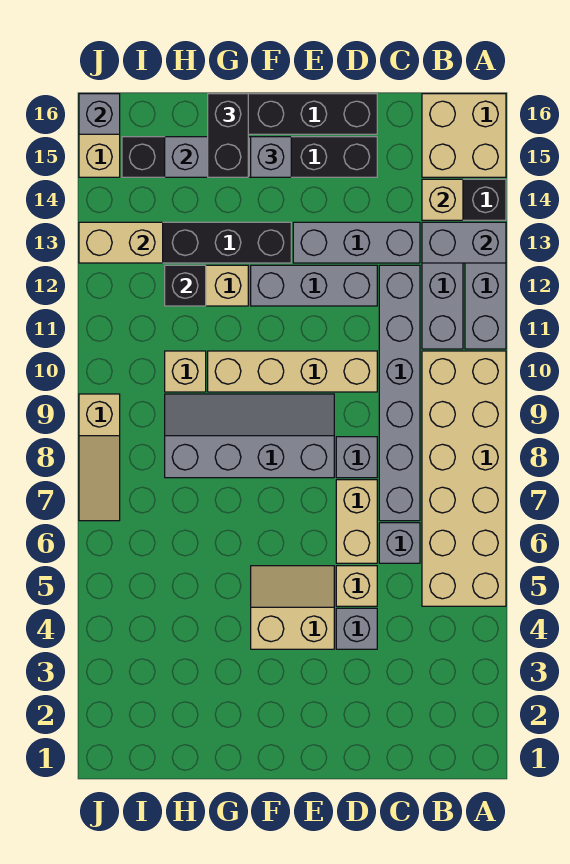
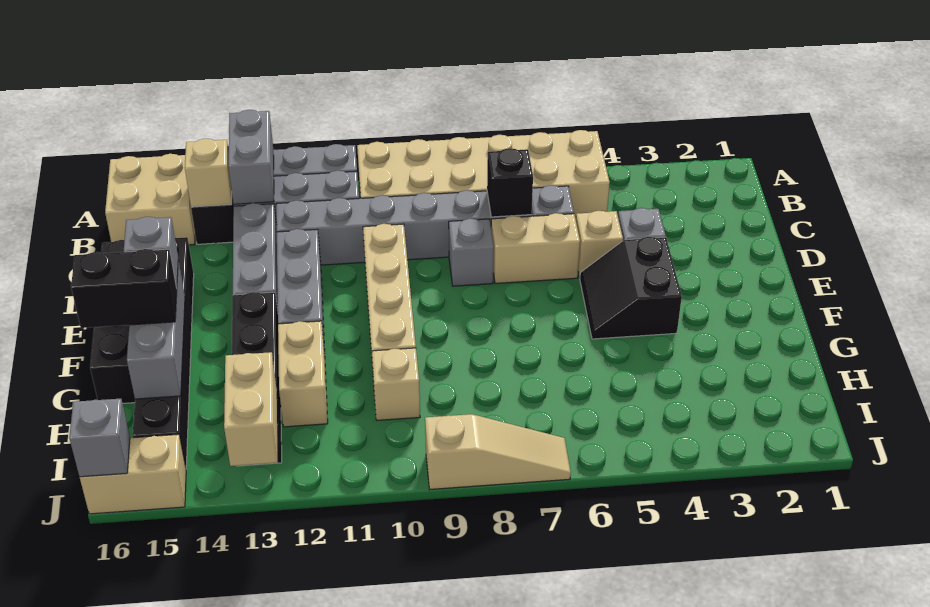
tan 2x2 slope [251,566,334,649] -> black 2x2 slope [580,237,682,339]
grey 2x4 slope [165,394,334,478] -> none
black 1x1 brick [165,265,206,306] -> black 1x1 brick moved to [487,148,533,217]

